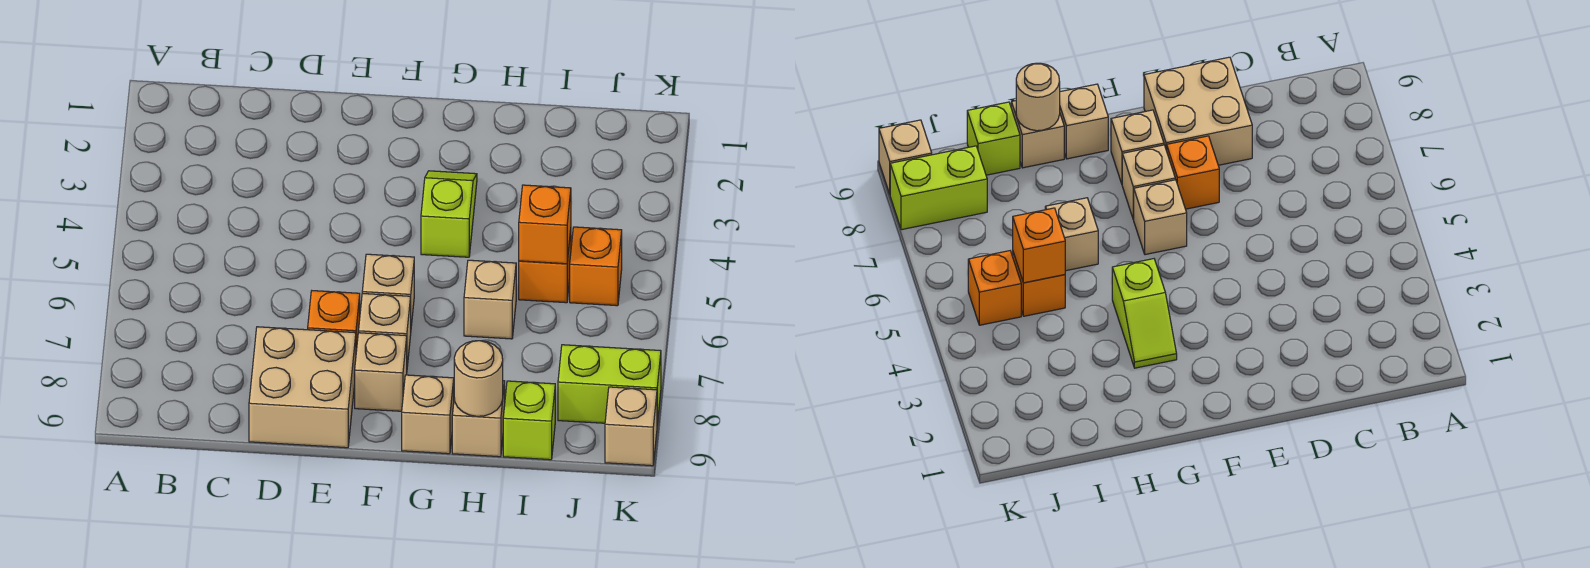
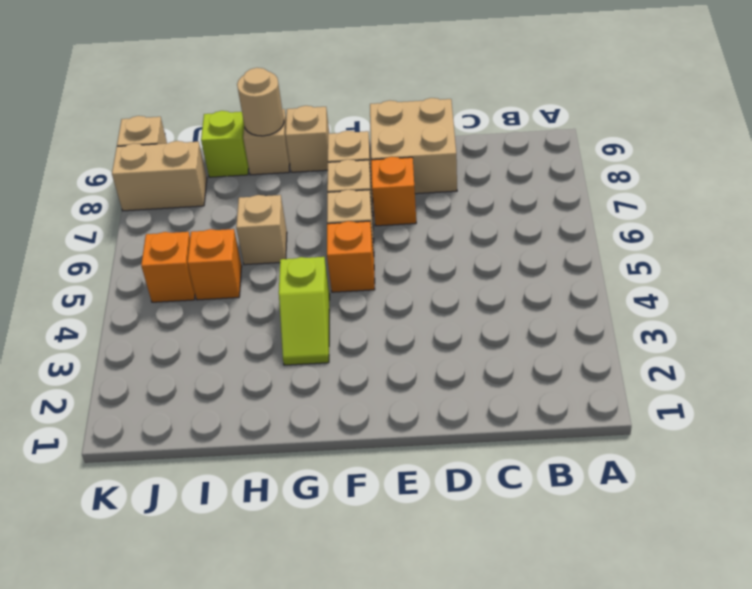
orange 1x1 brick [519,185,571,264] -> orange 1x1 brick moved to [327,221,375,292]
lime 1x2 brick [558,345,661,424] -> tan 1x2 brick [112,141,207,211]

